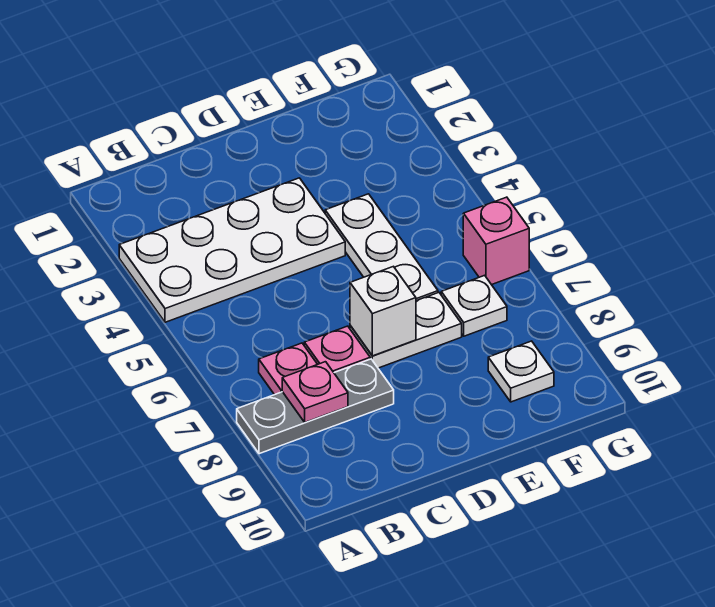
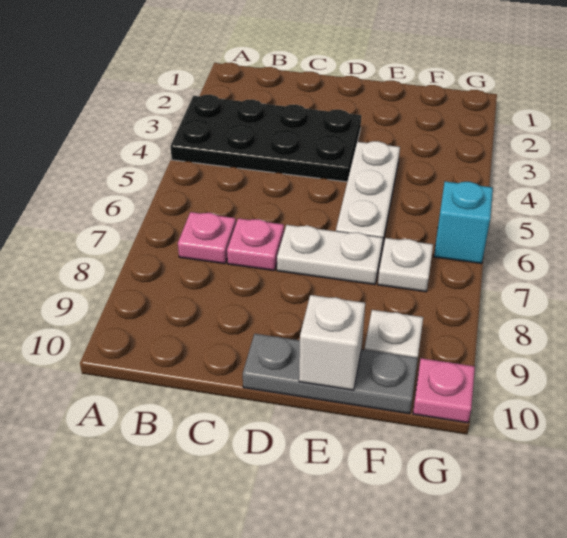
white 2x4 plate [119,178,345,322] -> black 2x4 plate [170,95,361,182]
grey 1x3 plate [237,359,394,454] -> grey 1x3 plate moved to [243,334,418,414]
pink 1x1 plate [282,362,348,422] -> pink 1x1 plate moved to [413,358,475,423]
white 1x1 brick [350,266,416,356] -> white 1x1 brick moved to [299,295,365,390]
pink 1x1 brick [463,197,529,285] -> cyan 1x1 brick [434,181,493,264]

